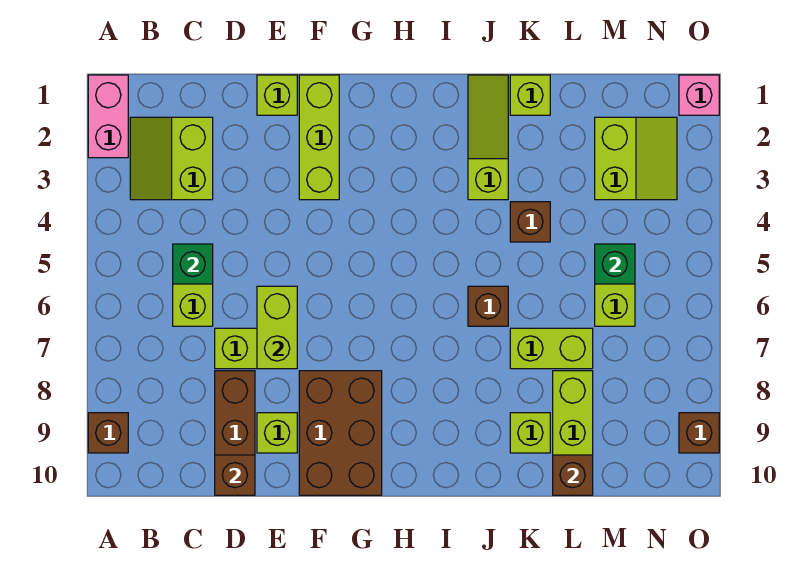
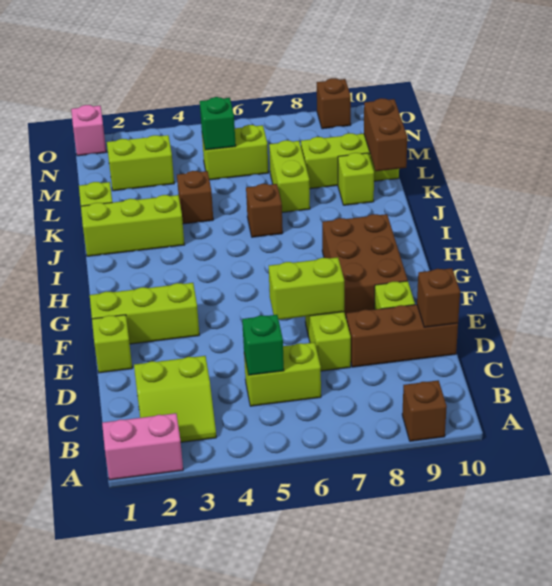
brown 2x3 brick [299,371,382,495] -> brown 2x3 brick turned to [322,214,408,317]
lime 1x3 slope [468,75,508,200] -> lime 1x3 brick [81,195,184,256]
brown 1x1 brick [553,455,593,495] -> brown 1x2 brick [364,98,407,171]

